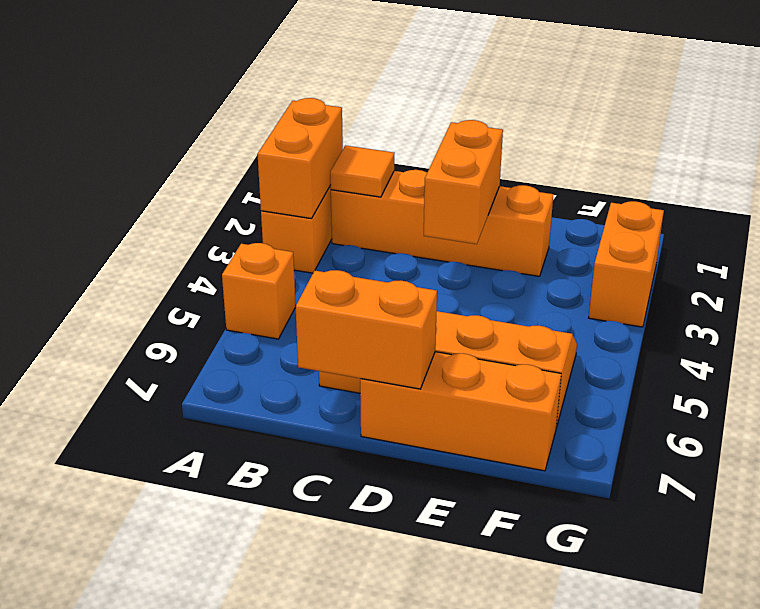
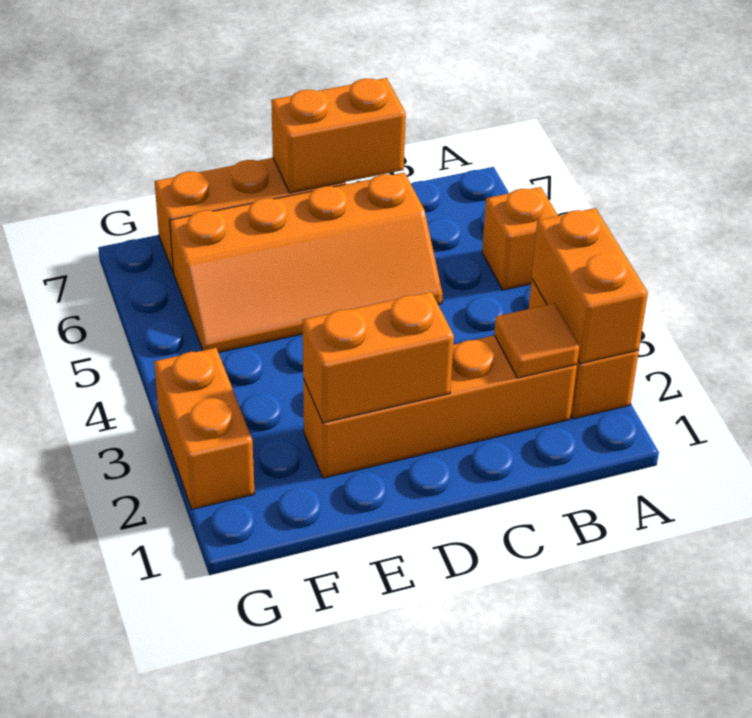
orange 1x2 brick [424,120,503,244] -> orange 1x2 brick turned to [303,292,454,423]

